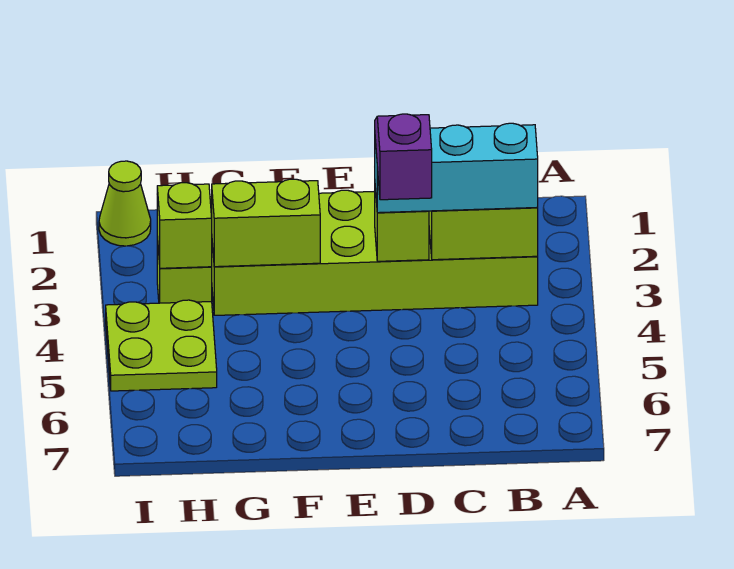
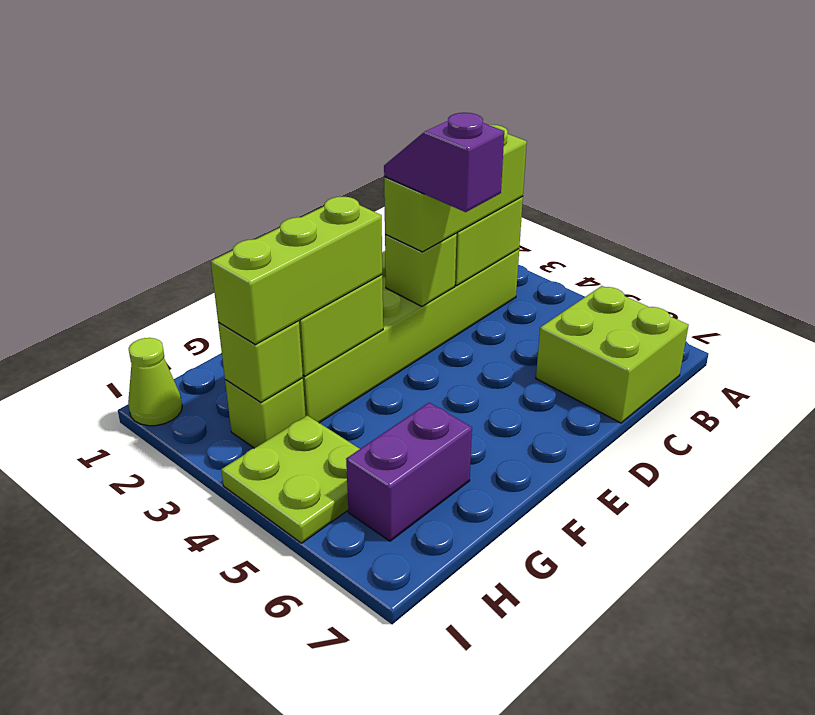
cyan 1x3 brick [375,123,538,213] -> lime 1x3 brick [384,125,527,252]
none -> lime 2x2 brick [536,286,689,423]
none -> lime 1x3 brick [211,197,382,345]
none -> purple 1x2 brick [346,403,472,541]

